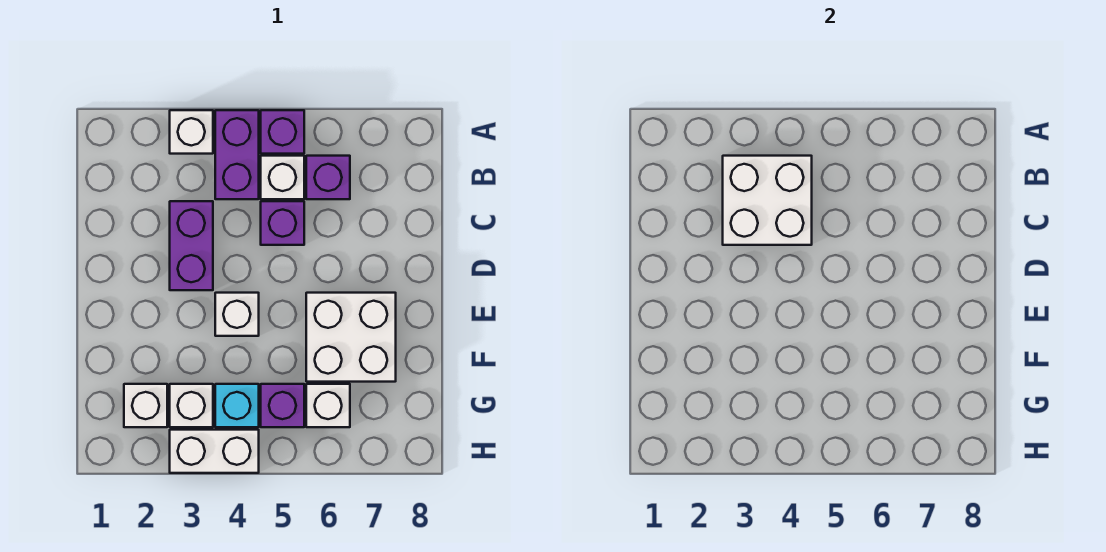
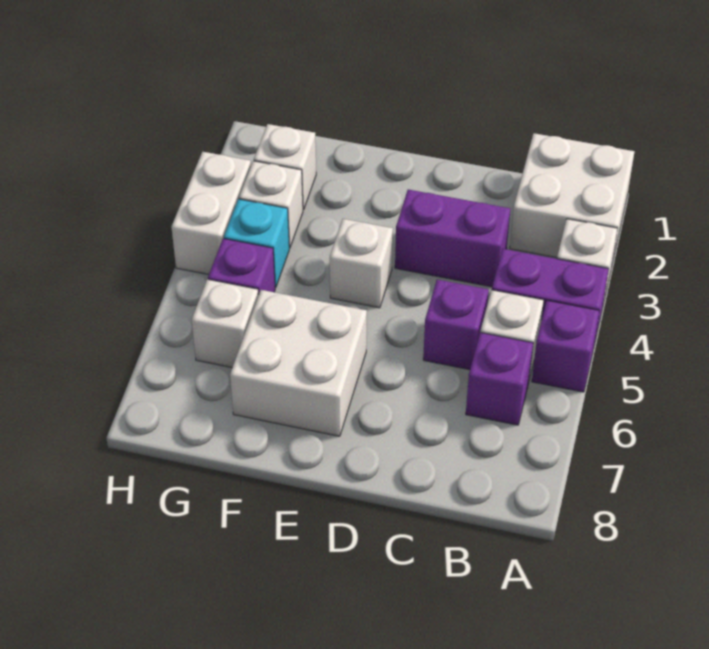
white 2x2 brick [723,156,812,245] -> white 2x2 brick moved to [510,133,635,262]

